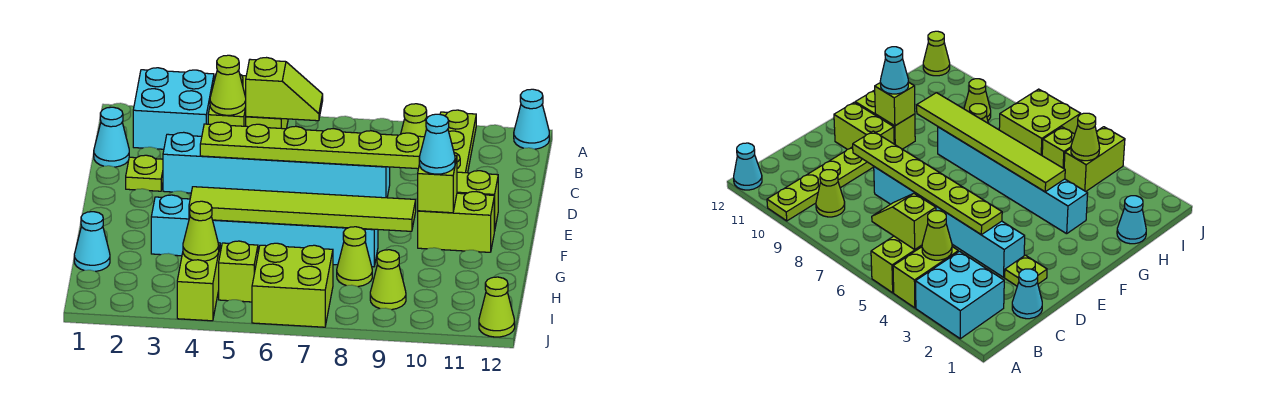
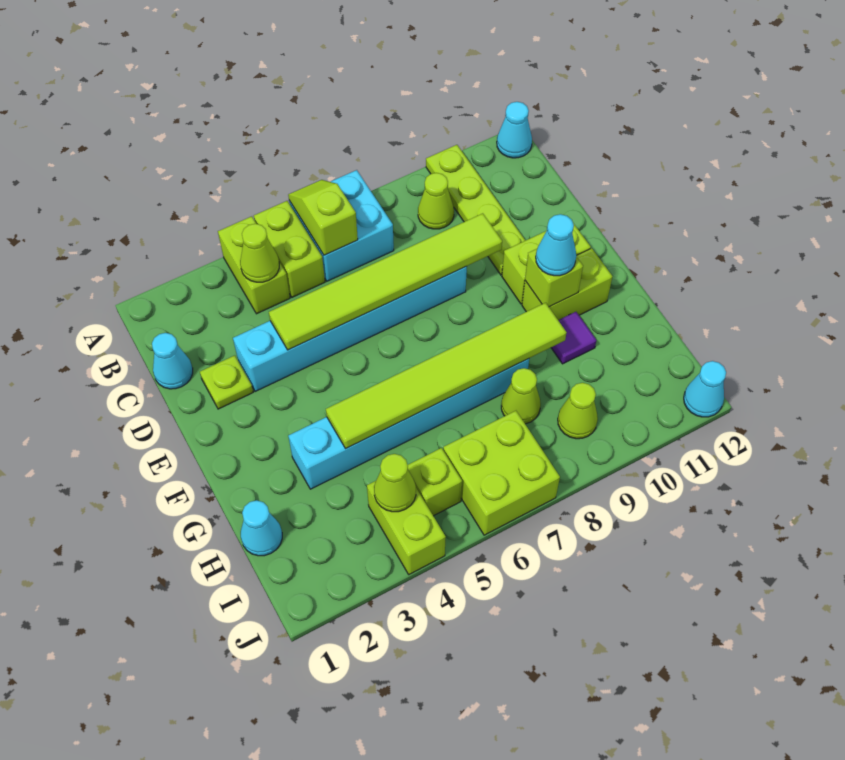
cyan 2x2 brick [133,68,214,149] -> cyan 2x2 brick moved to [289,170,394,281]
lime 1x2 slope [246,58,323,121] -> lime 1x2 slope turned to [288,180,358,255]
lime 1x6 plate [200,122,424,169] -> lime 1x6 tile [269,213,502,350]
none -> purple 1x1 tile [551,312,596,364]
lime 1x1 cone [479,277,515,337] -> cyan 1x1 cone [684,361,726,417]

